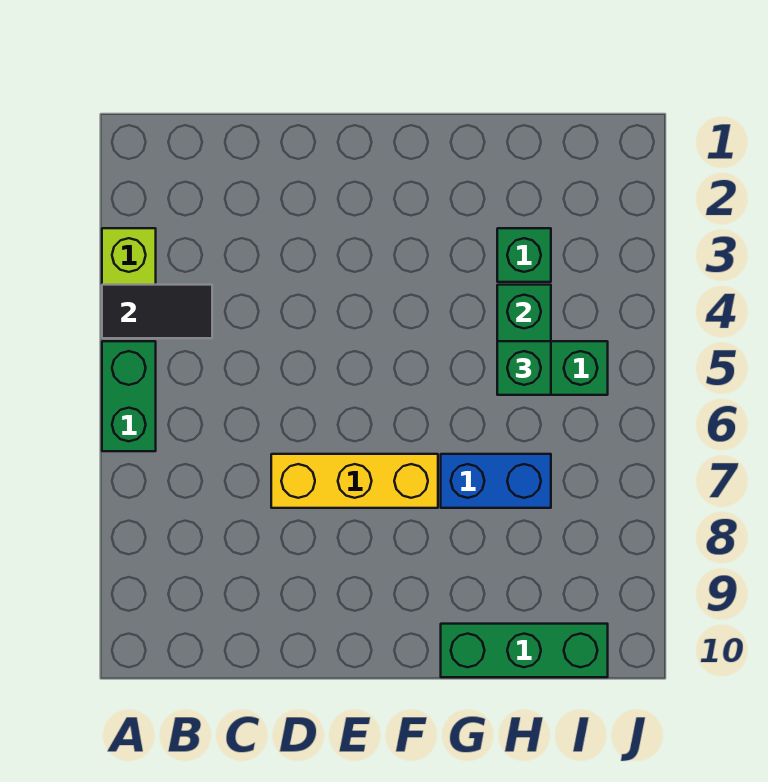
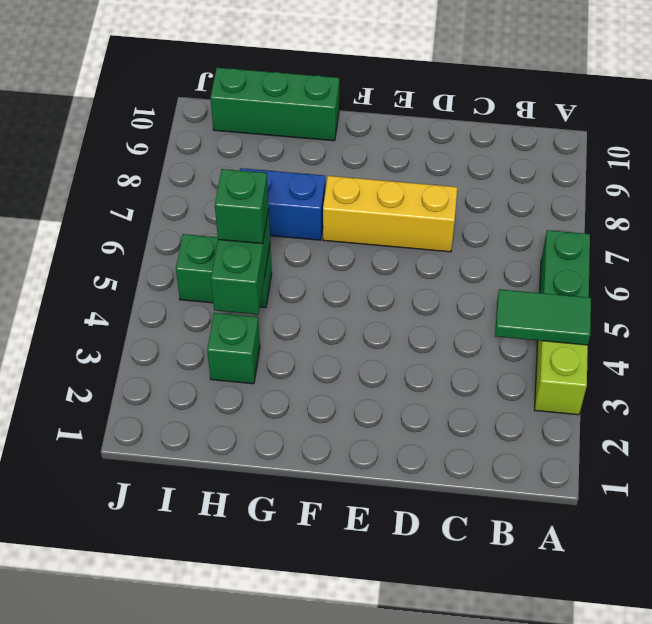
black 1x2 tile [102,285,212,338] -> green 1x2 tile [495,289,591,345]

